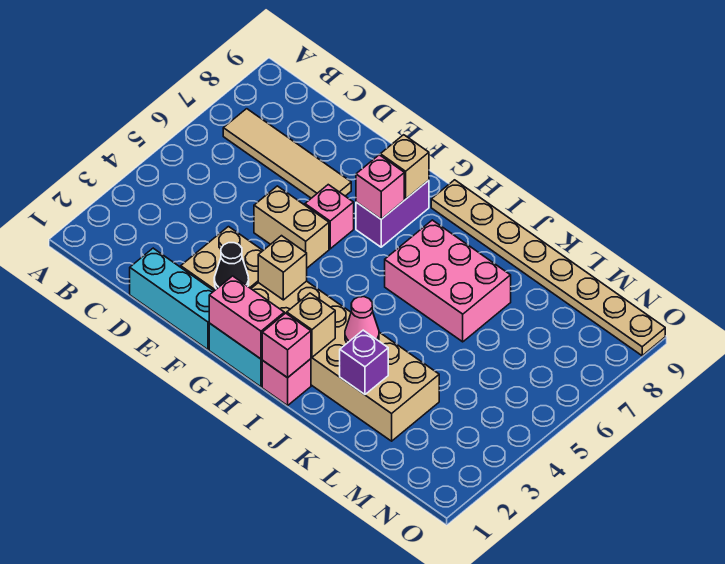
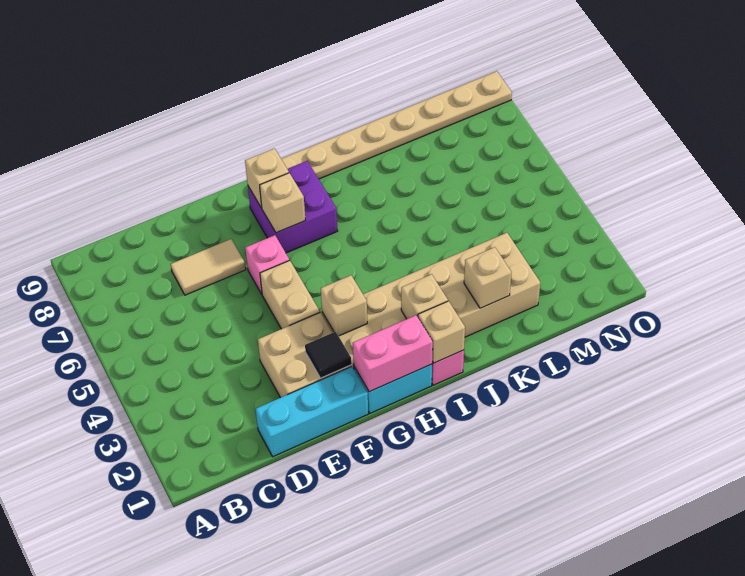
tan 1x4 tile [223,109,351,198] -> tan 1x2 tile [171,239,246,295]
tan 1x2 brick [254,186,329,268] -> tan 1x2 brick turned to [260,260,320,329]
black 1x1 cone [214,243,249,289] -> black 1x1 tile [305,332,351,378]
purple 1x2 brick [356,180,429,247] -> purple 2x2 brick [248,161,338,253]
pink 1x1 brick [356,155,404,219] -> tan 1x1 brick [260,173,305,233]
pink 1x1 brick [262,313,311,378] -> tan 1x1 brick [418,301,465,363]
pink 2x3 brick [385,220,511,342] -> none
pink 1x1 cone [345,297,379,343] -> none
purple 1x1 brick [340,330,388,394] -> tan 1x1 brick [464,247,511,308]

